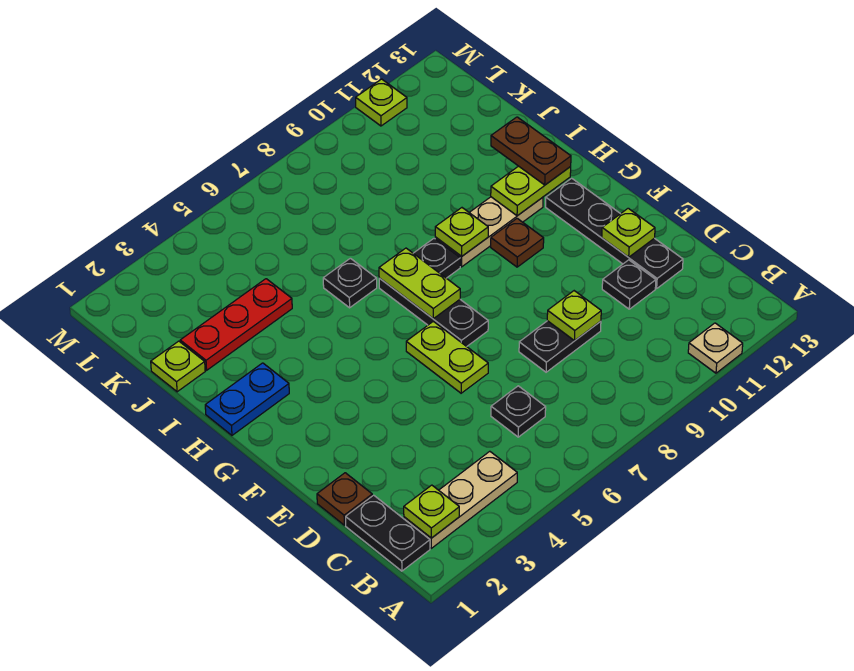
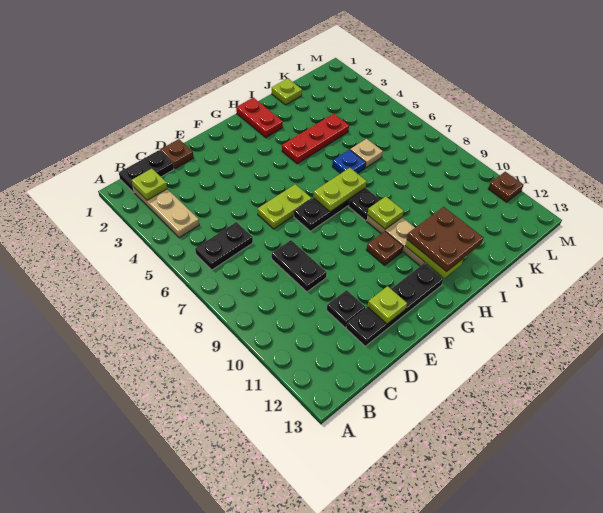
tan 1x1 plate [688,323,743,373] -> tan 1x1 plate moved to [350,139,383,168]
black 1x1 plate [491,386,546,437] -> black 1x2 plate [195,222,253,270]
lime 1x1 plate [547,291,601,341] -> none
blue 1x2 plate [205,363,289,435] -> red 1x2 plate [236,98,283,138]
brown 1x2 plate [491,117,571,185] -> brown 2x2 plate [407,207,484,272]
black 1x1 plate [323,258,377,308] -> blue 1x1 plate [332,150,366,174]
red 1x3 plate [180,279,292,370] -> red 1x3 plate turned to [282,114,349,164]
lime 1x1 plate [356,79,407,126] -> brown 1x1 plate [488,172,523,202]

